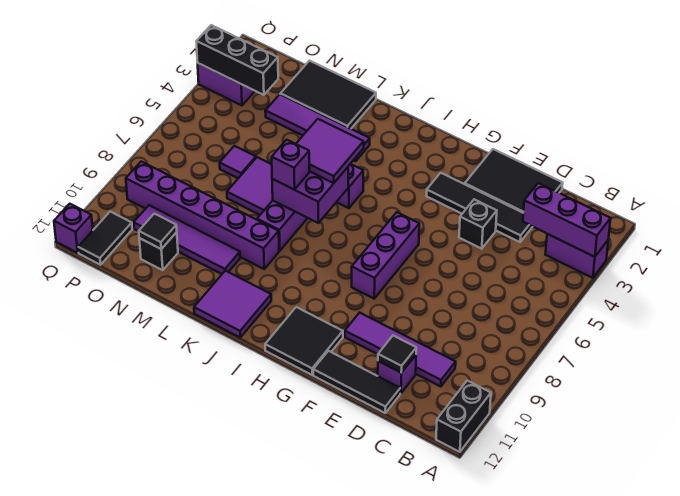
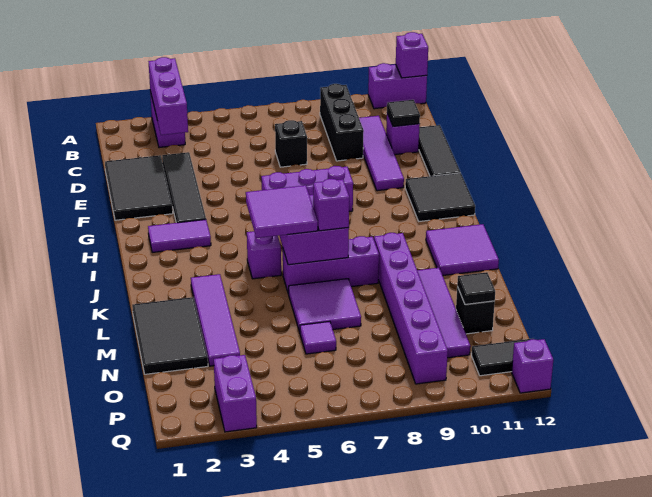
black 1x2 brick [436,381,491,452] -> purple 1x2 brick [368,63,427,109]
none -> purple 1x1 brick [396,32,428,78]
black 1x1 brick [459,199,497,249] -> black 1x1 brick moved to [275,120,307,167]
none -> purple 1x2 tile [148,220,211,252]
black 1x3 brick [196,25,278,95] -> black 1x3 brick moved to [320,84,364,161]

